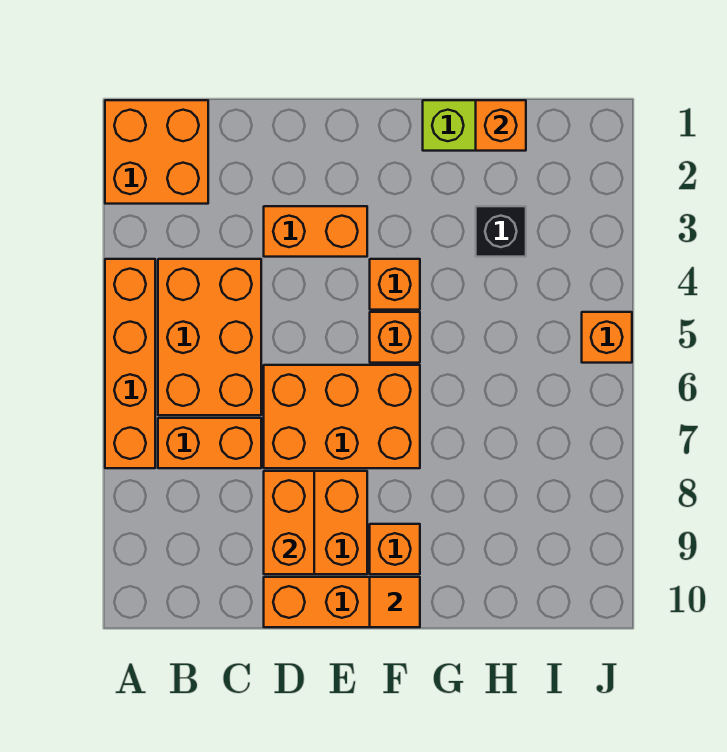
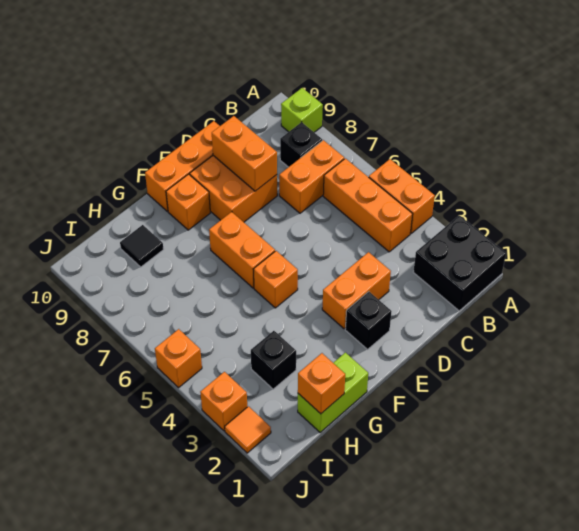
orange 2x2 brick [105,100,208,204] -> black 2x2 brick [413,215,506,311]
orange 1x4 brick [105,259,155,468] -> orange 1x2 brick [369,159,435,233]
none -> lime 1x1 brick [281,88,323,132]
orange 2x3 brick [158,259,261,415] -> orange 1x3 brick [323,158,413,252]
none -> black 1x1 brick [280,122,322,167]
orange 2x3 brick [264,365,420,468] -> orange 1x2 brick [209,212,275,288]
none -> black 1x1 brick [345,292,392,349]
orange 1x1 brick [370,259,420,310] -> orange 1x1 brick moved to [200,372,247,431]
orange 1x1 tile [370,577,420,627] -> orange 1x1 tile moved to [225,406,271,453]
none -> black 1x1 tile [120,225,164,267]

